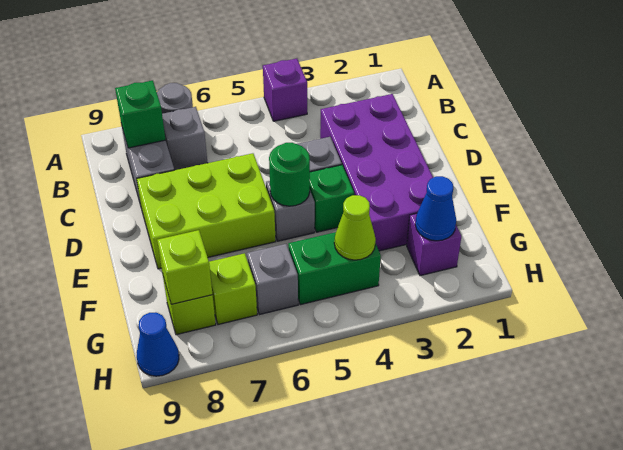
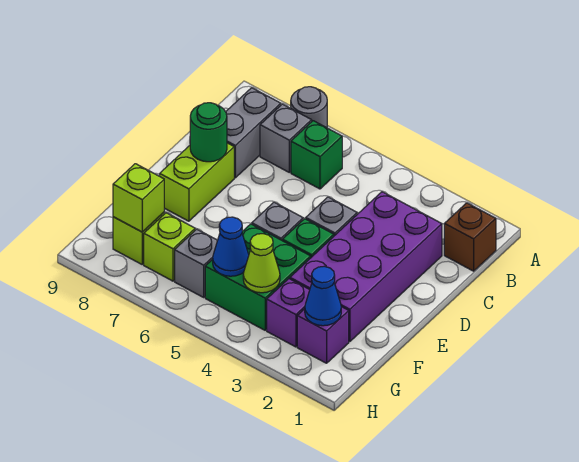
purple 1x1 brick [263,59,307,121] -> purple 1x1 brick moved to [267,279,310,347]
none -> brown 1x1 brick [444,203,496,271]
green 1x1 brick [115,80,165,148] -> green 1x1 brick moved to [291,121,342,189]
lime 2x3 brick [137,153,276,269] -> lime 1x2 brick [160,143,234,221]
green 1x1 round brick [269,143,310,206] -> green 1x1 round brick moved to [190,103,227,162]
green 1x2 brick [288,232,381,305] -> green 2x2 brick [205,224,311,330]
blue 1x1 cone [137,312,179,376] -> blue 1x1 cone moved to [213,217,249,276]

